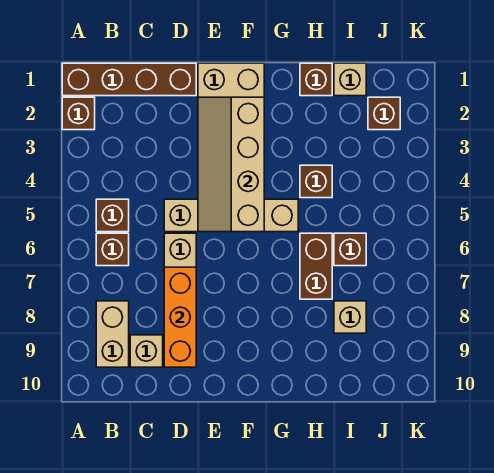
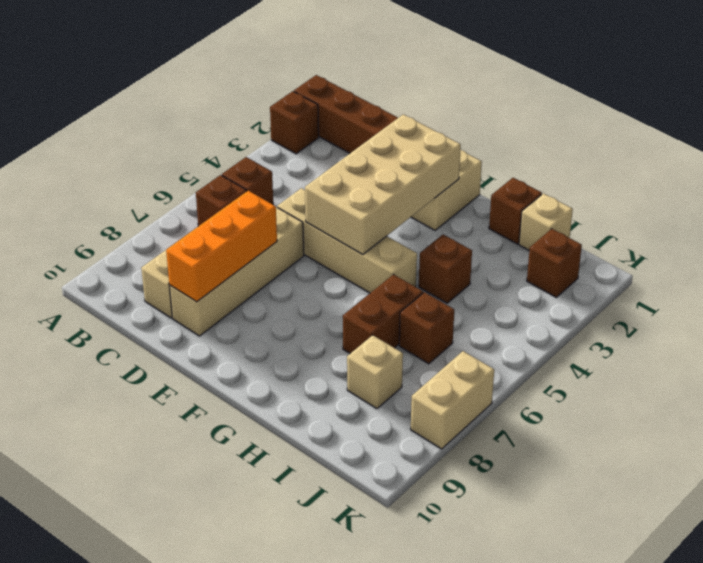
tan 1x2 brick [96,301,129,367] -> tan 1x2 brick moved to [411,351,494,449]
tan 2x4 slope [198,97,264,232] -> tan 2x4 brick [305,114,461,255]

